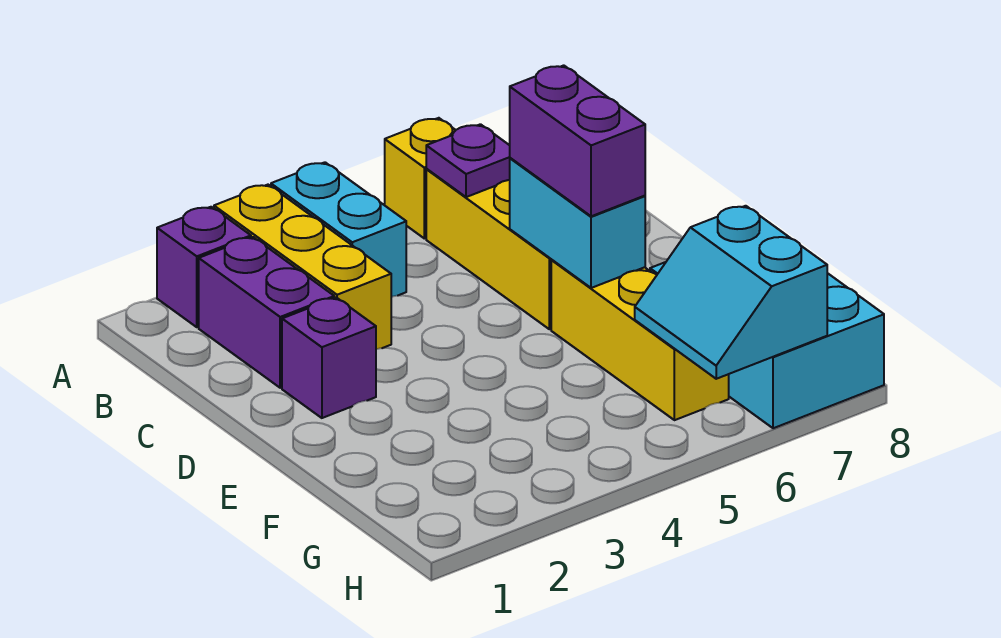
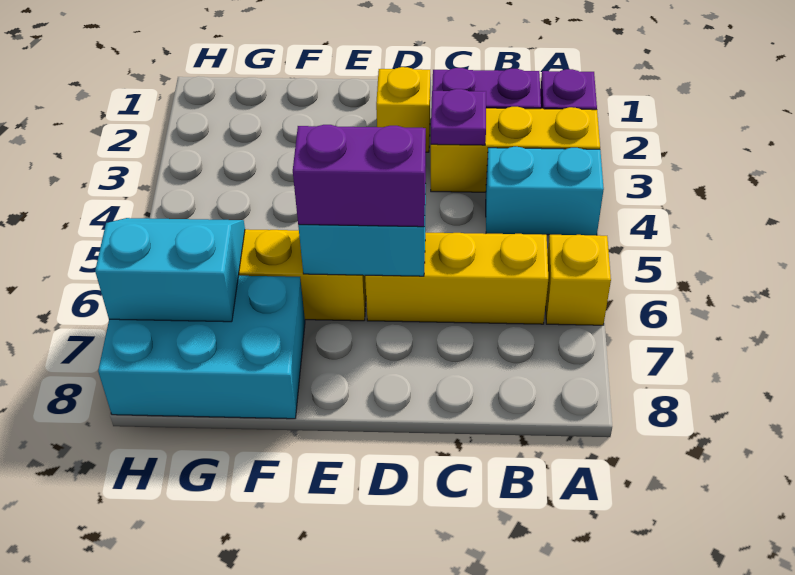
purple 1x1 plate [426,124,510,197] -> purple 1x1 plate moved to [431,89,486,145]
purple 1x1 brick [282,298,376,418] -> yellow 1x1 brick [376,67,430,152]

